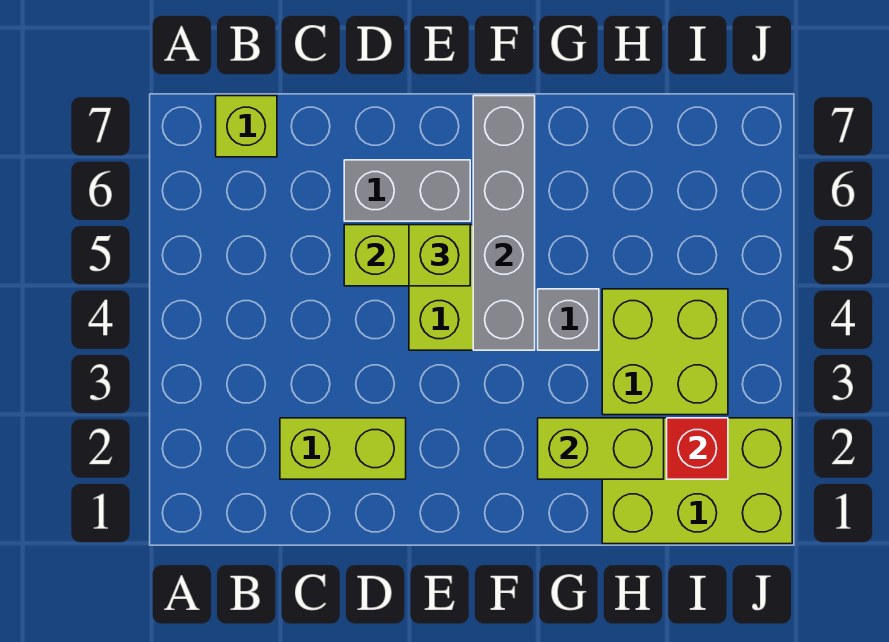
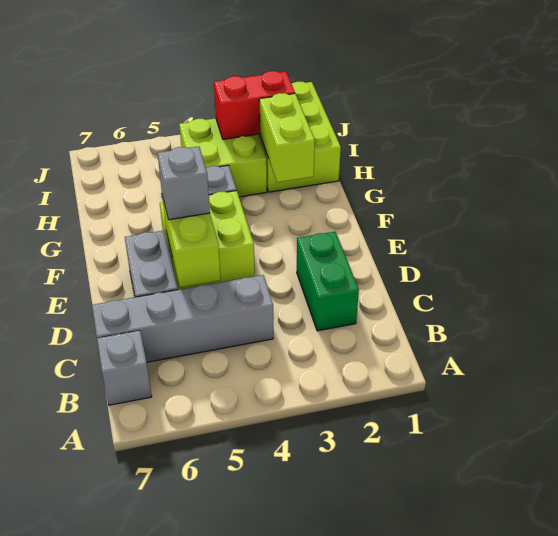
lime 1x1 brick [216,96,277,157] -> grey 1x1 brick [97,330,152,405]
lime 1x2 brick [280,418,406,479] -> green 1x2 brick [297,232,359,331]
lime 1x1 brick [409,225,470,286] -> grey 1x1 brick [158,146,210,220]
grey 1x4 brick [473,96,535,350] -> grey 1x4 brick moved to [92,275,273,362]
red 1x1 brick [667,418,728,479] -> red 1x2 brick [214,71,295,139]

